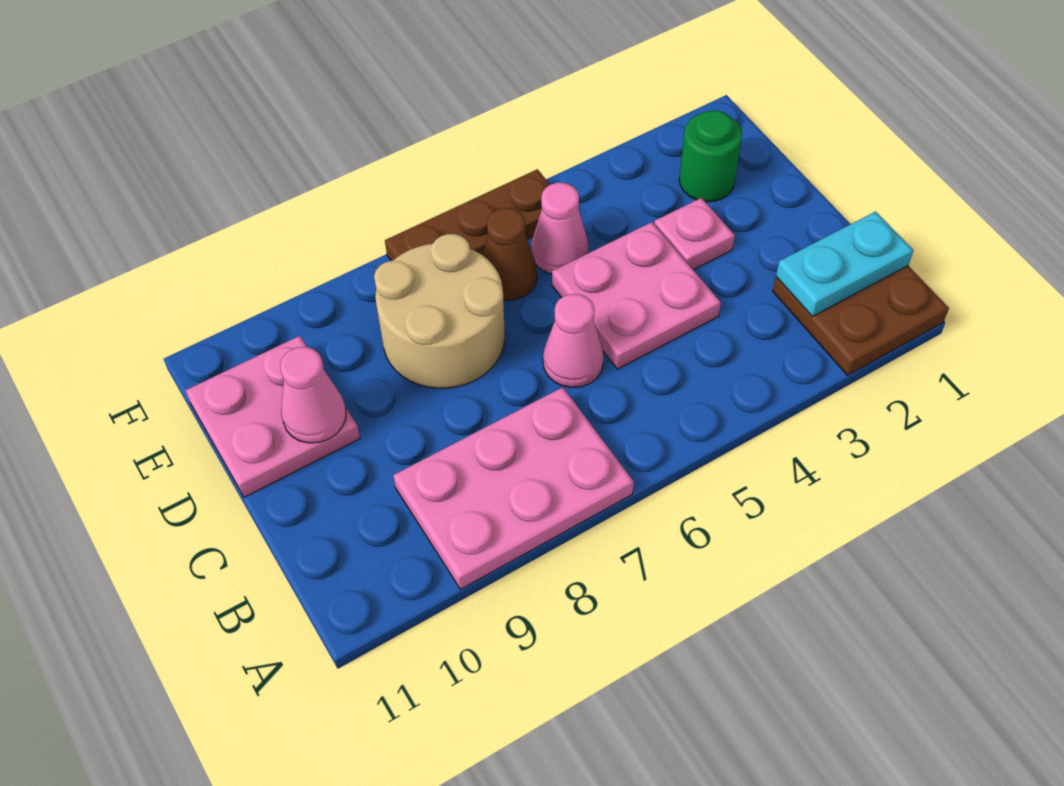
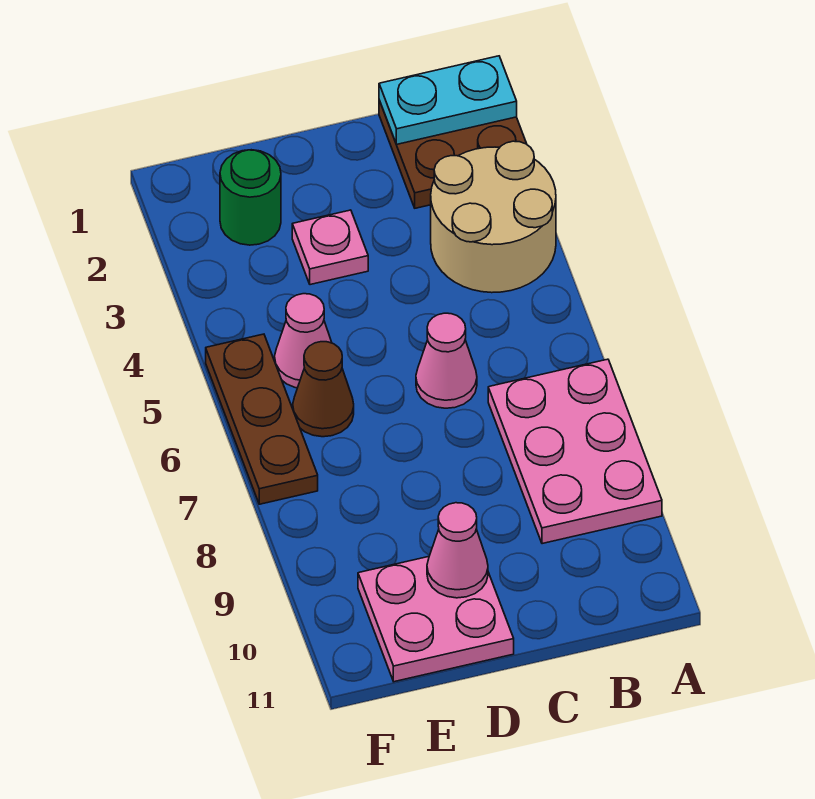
cyan 1x2 plate [776,212,913,316] -> cyan 1x2 plate turned to [379,56,517,144]
pink 2x2 plate [552,222,721,369] -> none
tan 2x2 round brick [374,234,505,388] -> tan 2x2 round brick moved to [431,141,556,293]

